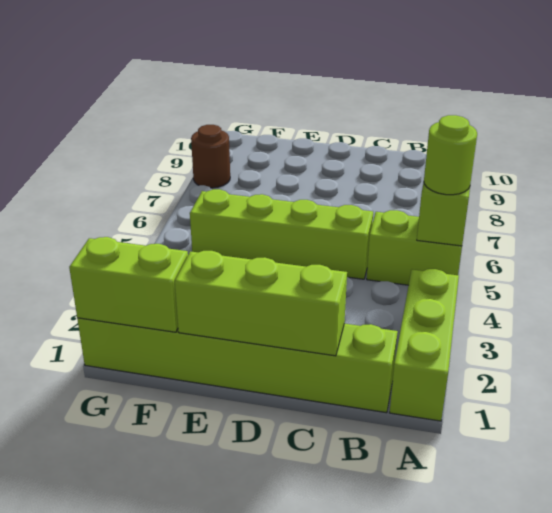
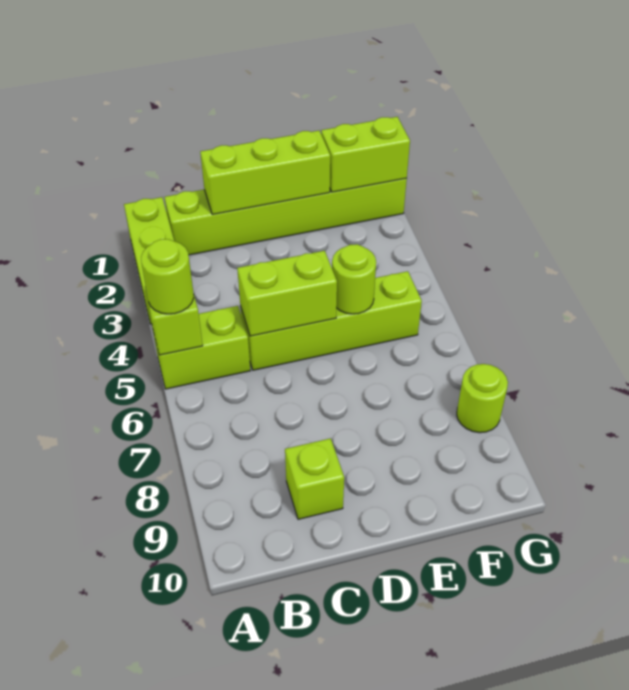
none -> lime 1x2 brick [237,251,337,336]
none -> lime 1x1 brick [285,438,344,519]
none -> lime 1x1 round brick [332,244,376,314]
brown 1x1 round brick [191,125,230,188] -> lime 1x1 round brick [457,364,508,433]

